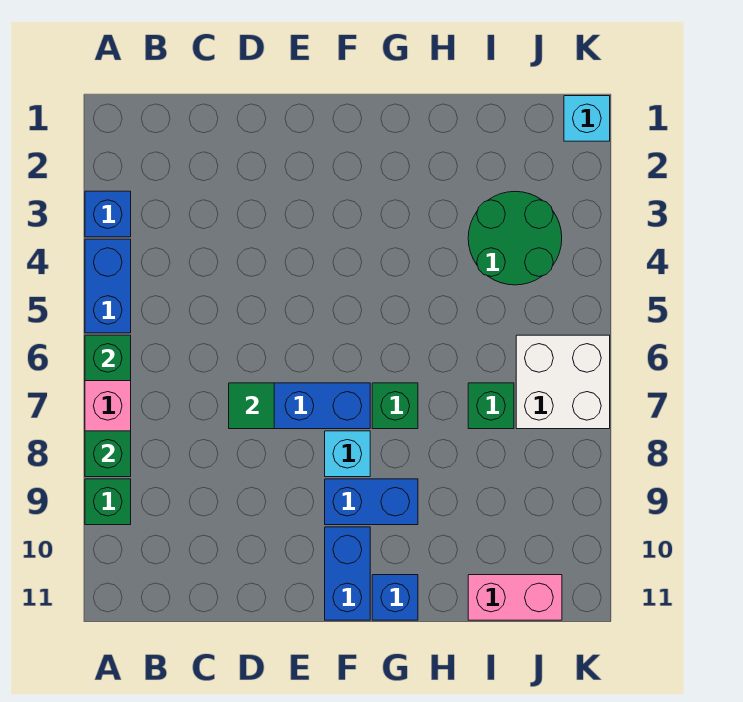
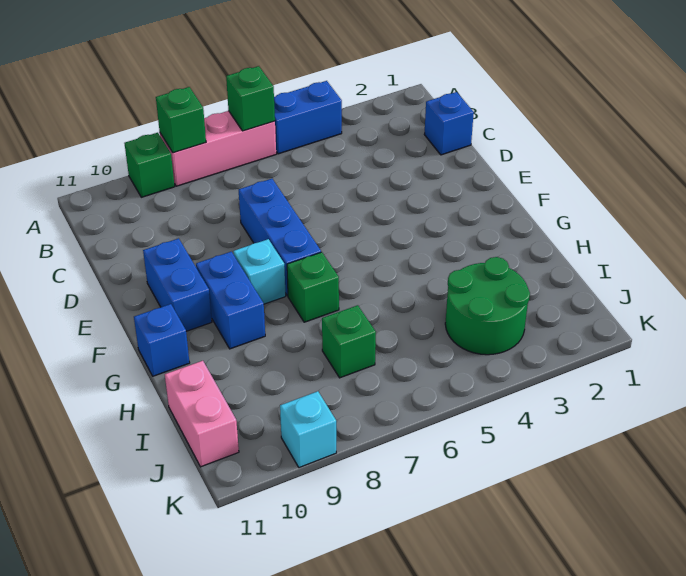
blue 1x1 brick [85,191,131,237] -> blue 1x1 brick moved to [424,92,474,155]
green 1x1 tile [229,383,274,429] -> none
blue 1x2 brick [325,527,370,620] -> blue 1x2 brick turned to [143,238,212,331]
white 2x2 brick [516,335,610,429] -> none
cyan 1x1 brick [564,96,610,141] -> cyan 1x1 brick moved to [280,391,336,468]

